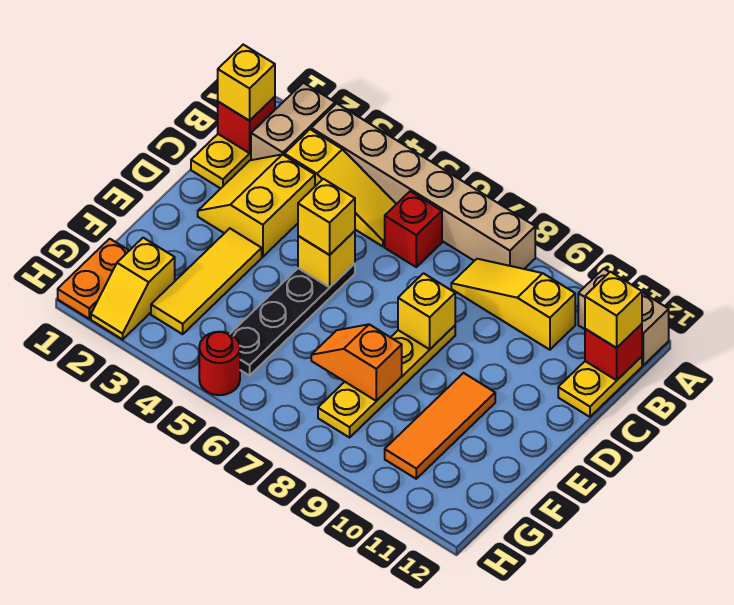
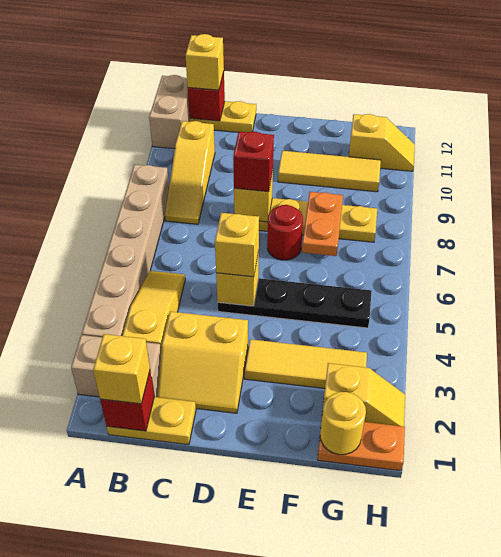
red 1x1 brick [385,191,442,267] -> red 1x1 brick moved to [233,132,274,192]
orange 1x3 tile [385,373,495,479] -> yellow 1x3 tile [278,151,381,192]
orange 1x2 slope [311,324,402,401] -> orange 1x2 plate [302,192,343,256]
none -> yellow 1x1 round brick [320,392,366,455]
none -> yellow 1x2 slope [349,114,415,171]
red 1x1 round brick [199,332,240,395] -> red 1x1 round brick moved to [267,205,303,260]

